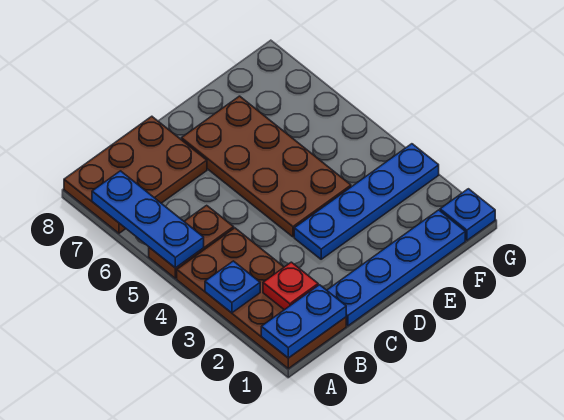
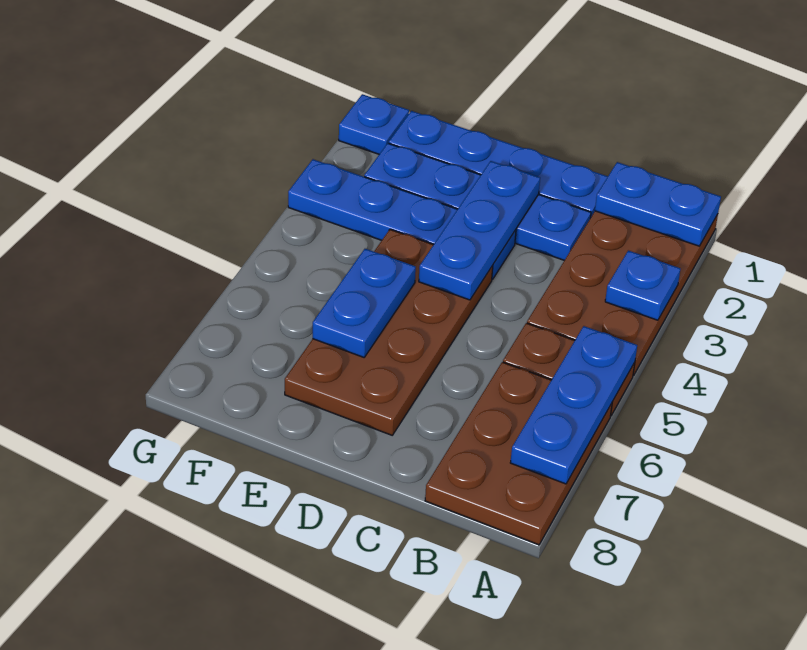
brown 2x3 plate [64,116,207,233] -> brown 2x3 plate turned to [425,362,612,545]
red 1x1 plate [263,262,318,310] -> none
none -> blue 1x4 plate [364,143,591,260]
none -> blue 1x3 plate [419,161,540,300]
none -> blue 1x2 plate [313,249,416,357]

